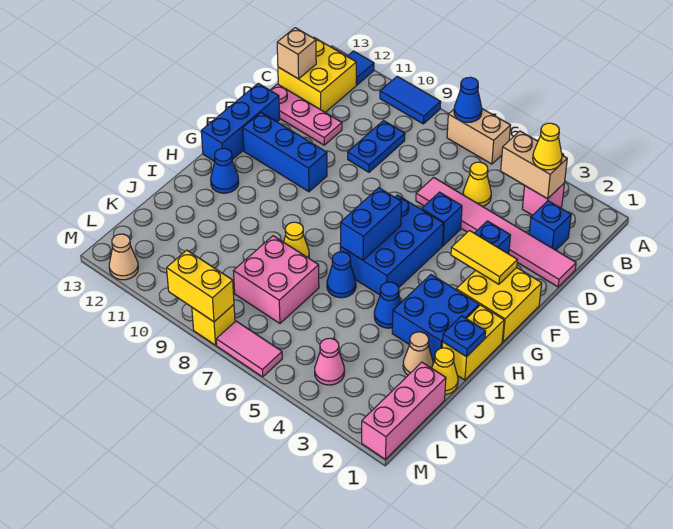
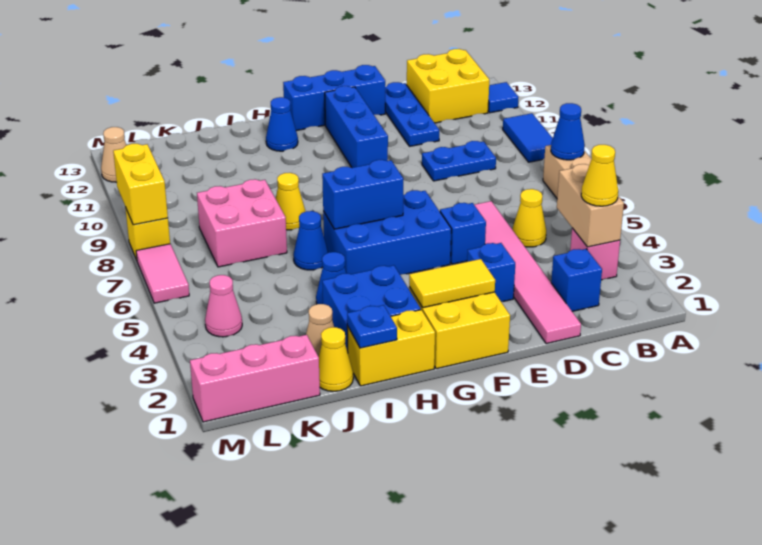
tan 1x1 brick [277,28,316,79] -> none
pink 1x3 plate [270,84,342,145] -> blue 1x3 plate [385,82,439,146]
yellow 1x2 tile [451,231,517,284] -> yellow 1x2 tile turned to [409,259,495,308]

